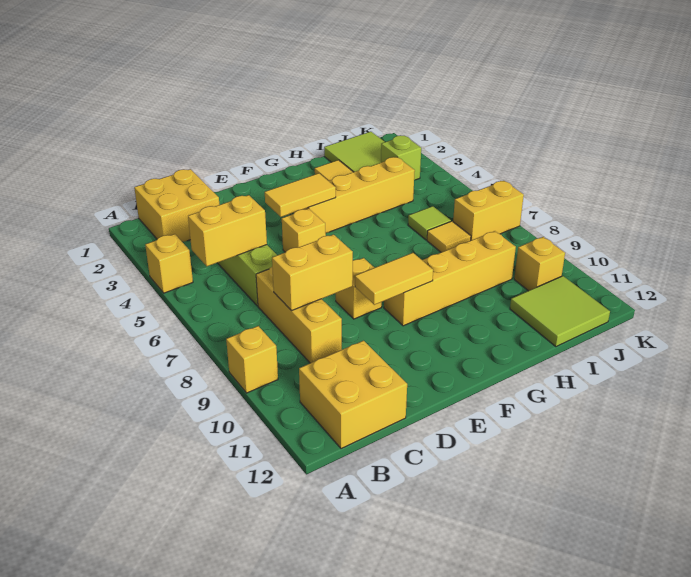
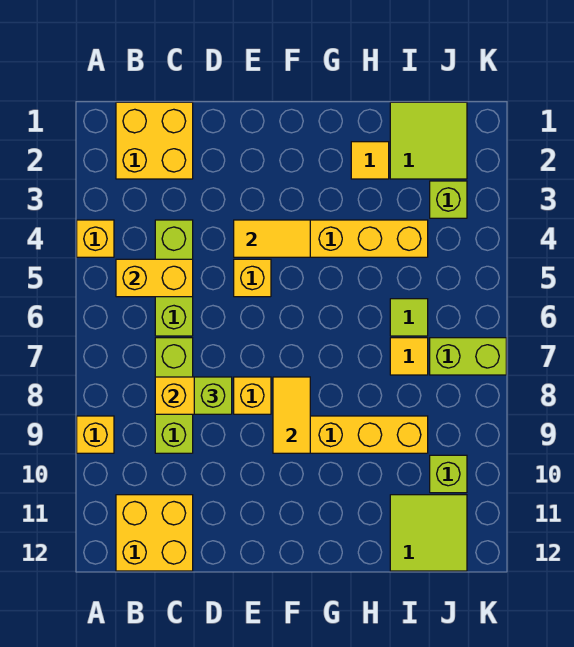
yellow 1x3 brick [256,267,342,363] -> lime 1x3 brick [155,338,193,453]
none -> lime 1x1 brick [194,377,232,414]
yellow 1x2 tile [355,253,433,305] -> yellow 1x2 tile turned to [273,377,310,453]
yellow 1x2 brick [453,181,524,240] -> lime 1x2 brick [430,338,506,375]
yellow 1x1 brick [514,237,565,291] -> lime 1x1 brick [430,455,467,493]

